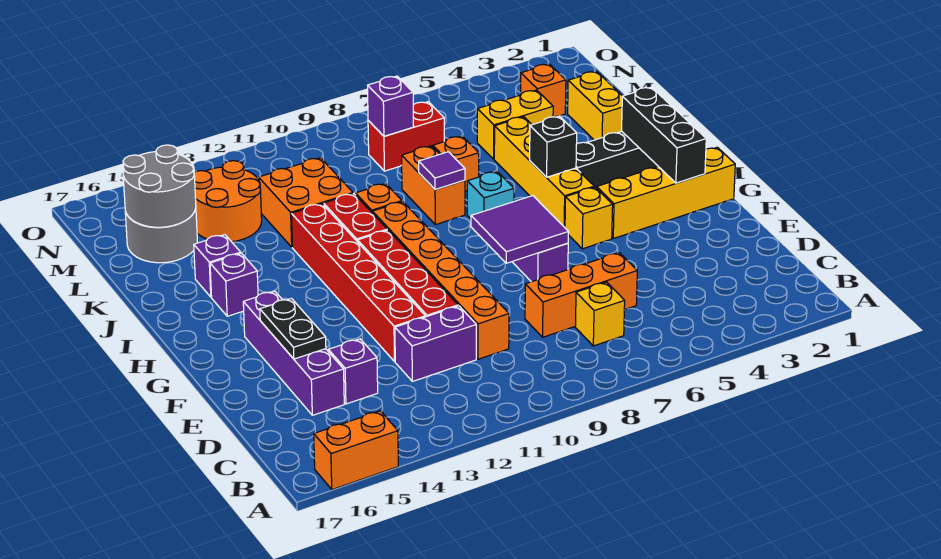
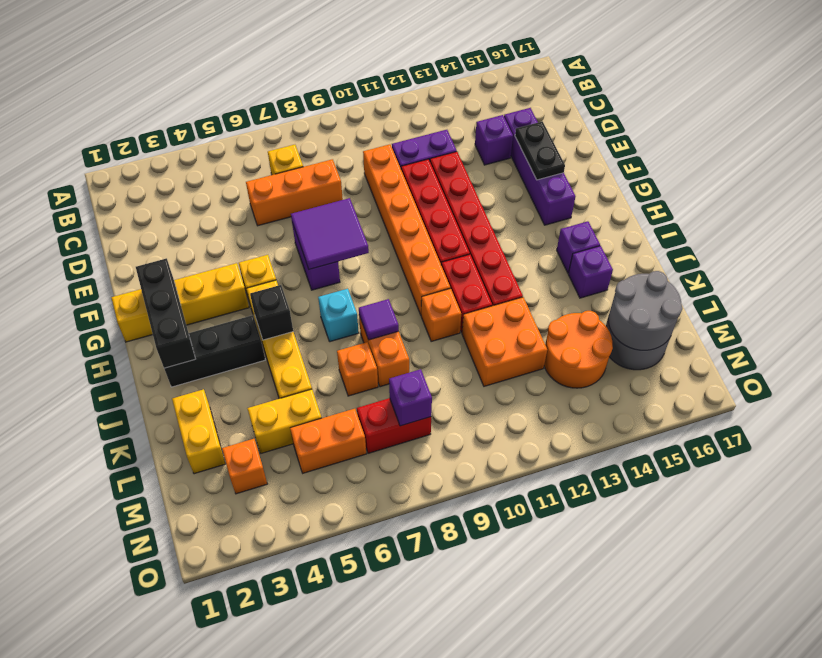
orange 1x2 brick [314,411,398,490] -> orange 1x2 brick moved to [290,409,366,473]

